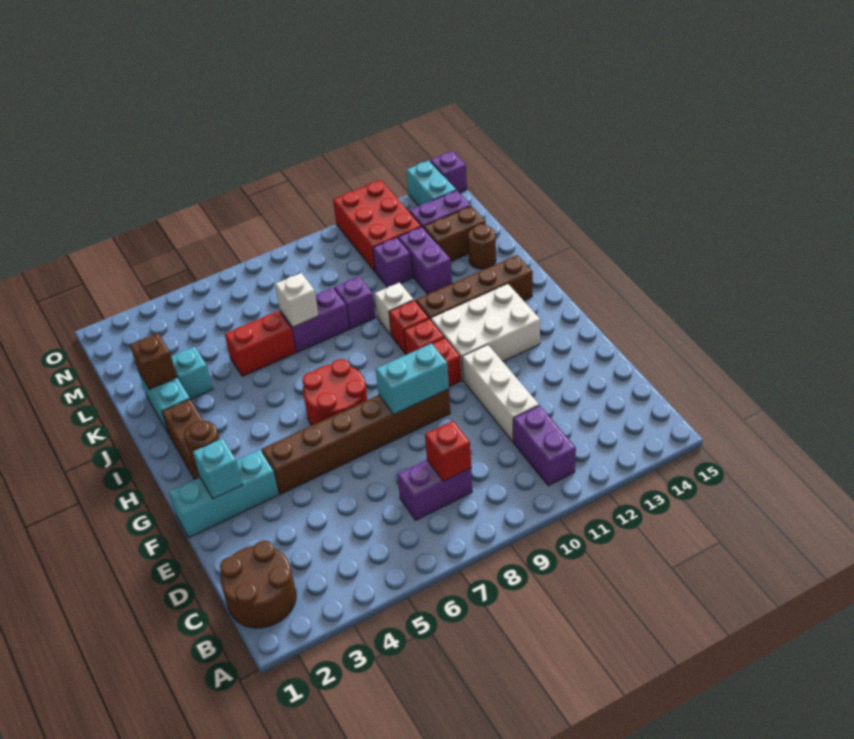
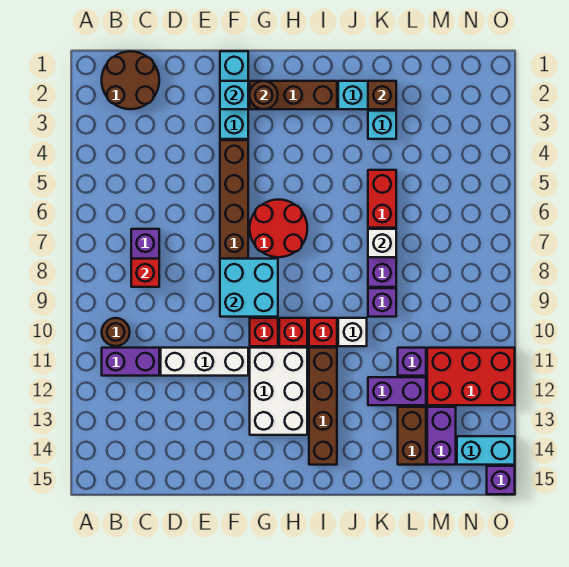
cyan 1x2 brick [376,343,449,414] -> cyan 2x2 brick [220,259,278,317]
brown 1x1 round brick [468,224,496,269] -> brown 1x1 round brick moved to [102,318,130,346]

